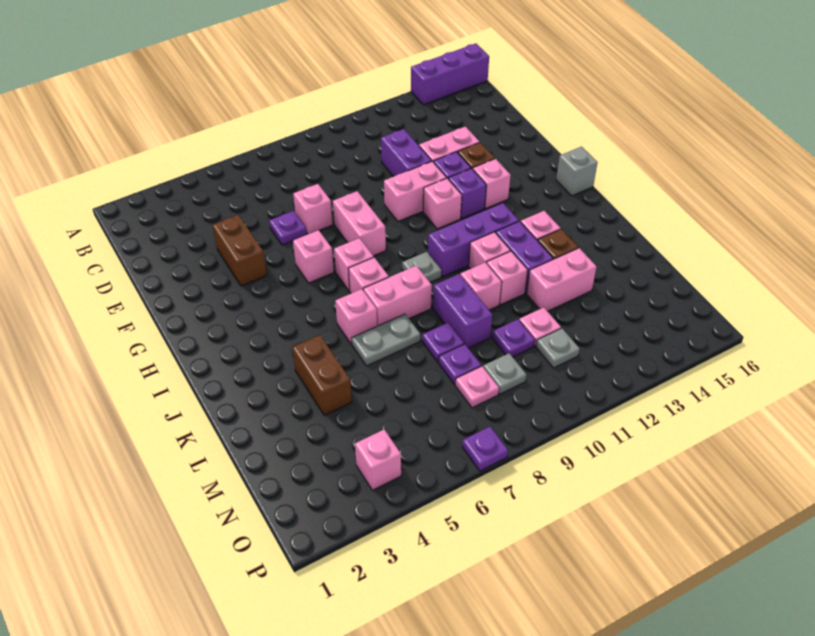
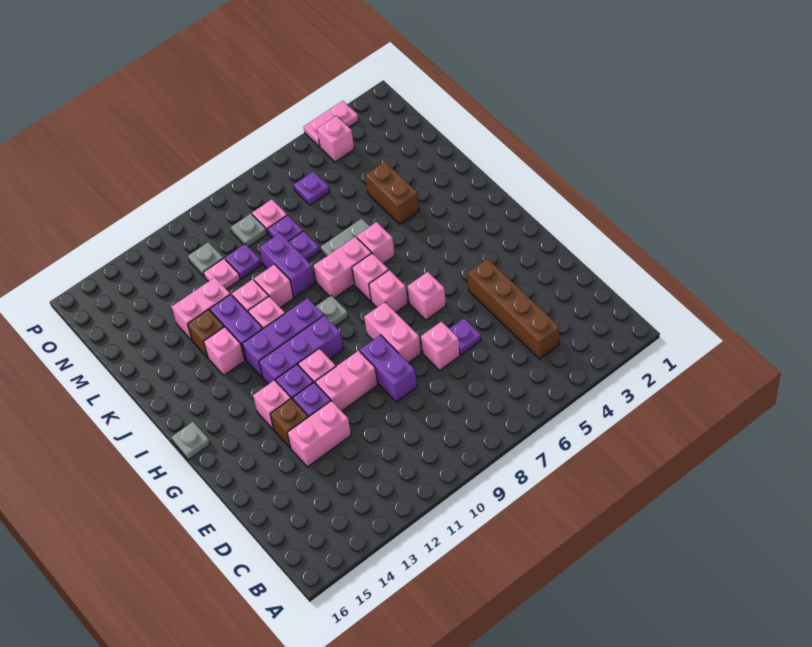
purple 1x3 brick [411,43,489,105] -> purple 1x3 brick moved to [259,315,344,384]
purple 1x2 brick [381,129,432,177] -> purple 1x2 brick moved to [360,335,417,402]
brown 1x2 brick [212,215,267,286] -> brown 1x4 brick [468,259,559,359]
grey 1x1 brick [556,147,598,196] -> grey 1x1 plate [171,422,210,460]
none -> pink 1x2 plate [304,101,359,147]
purple 1x1 plate [462,427,508,471] -> purple 1x1 plate moved to [294,171,329,205]

